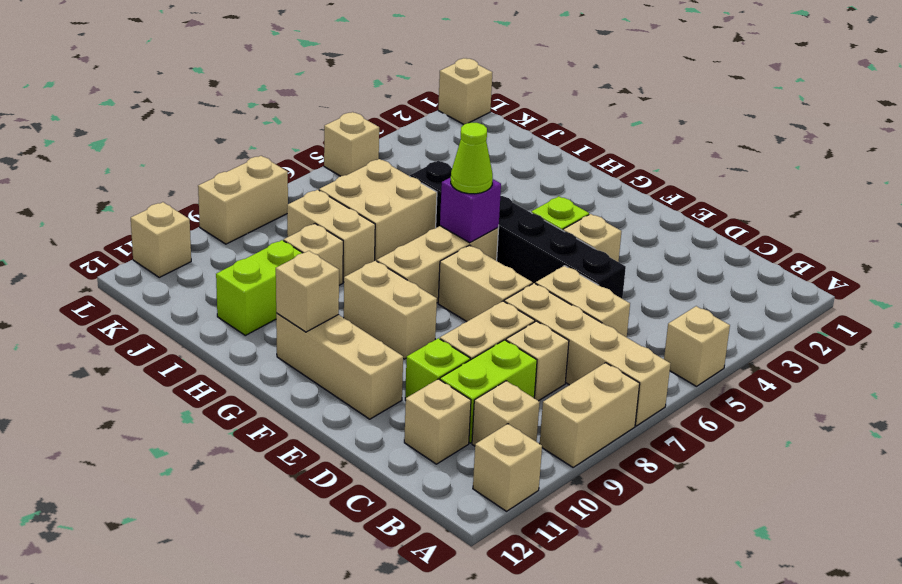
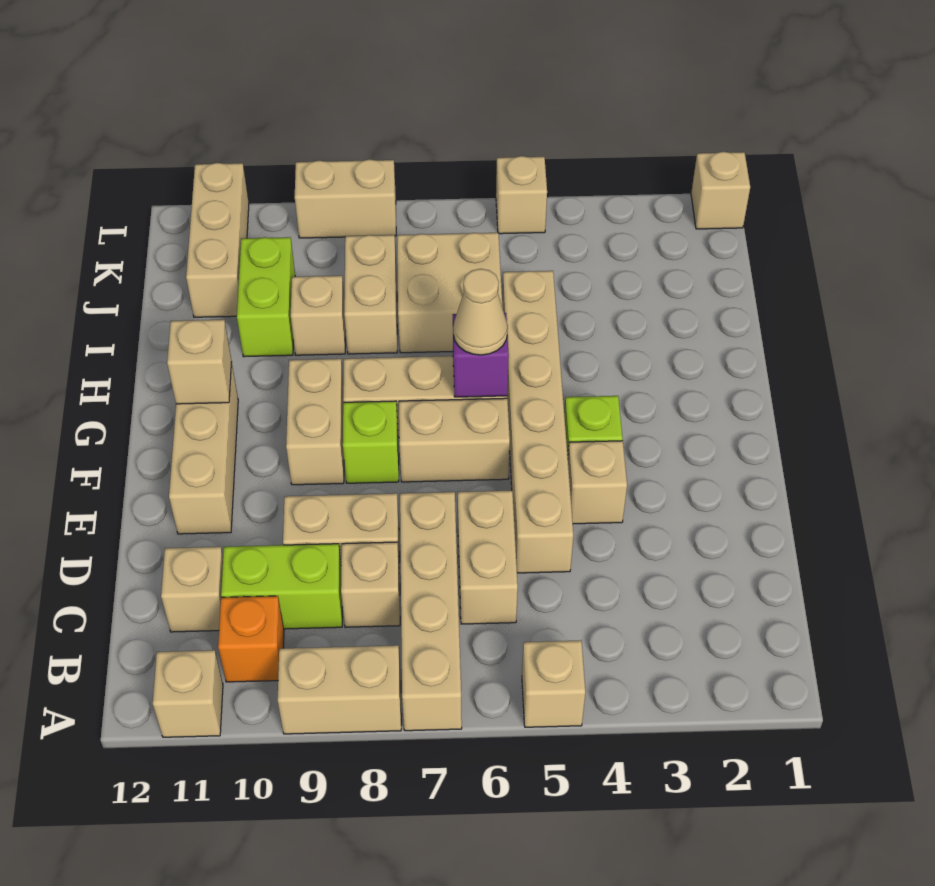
tan 1x1 brick [472,381,540,446] -> orange 1x1 brick [218,596,284,682]
black 1x6 brick [410,161,626,299] -> tan 1x6 brick [502,271,573,573]
lime 1x1 brick [405,338,470,400] -> lime 1x1 brick moved to [343,401,399,483]
tan 1x2 brick [438,245,533,322] -> tan 1x2 brick turned to [399,398,510,482]
lime 1x1 cone [451,123,493,194] -> tan 1x1 cone [453,269,508,355]
lime 1x2 brick [216,240,302,335] -> lime 1x2 brick turned to [237,237,295,357]
tan 1x1 brick [131,202,191,277] -> tan 1x3 brick [186,163,249,317]

